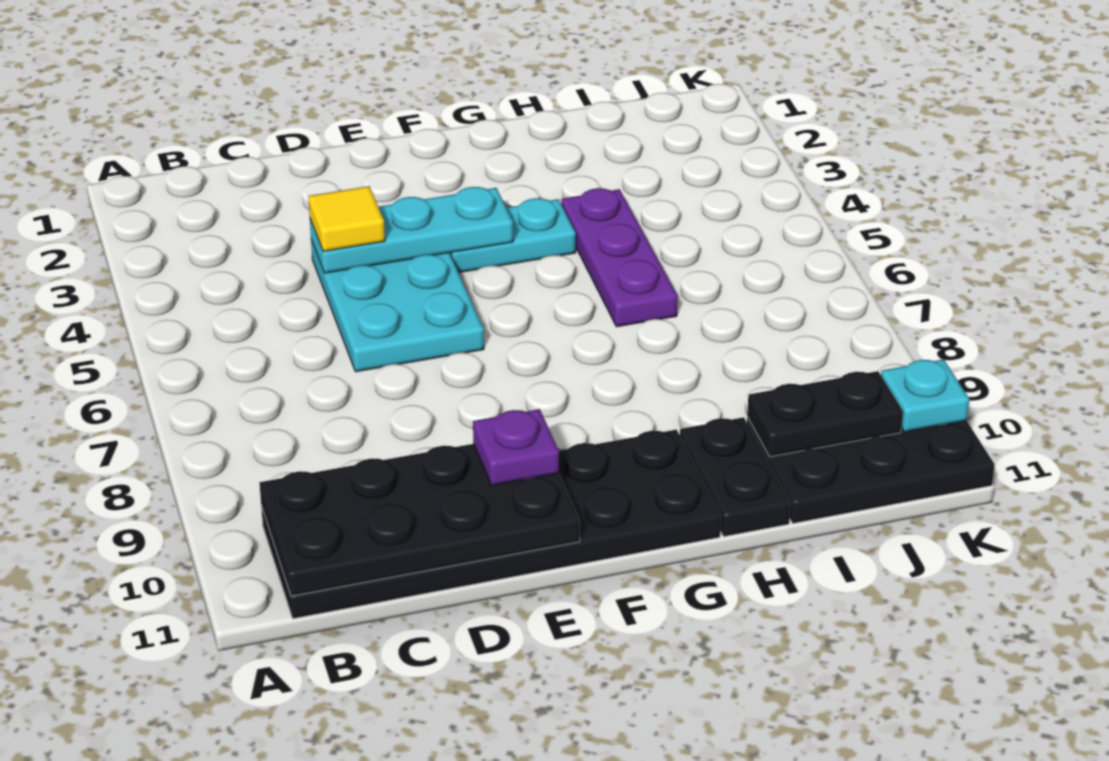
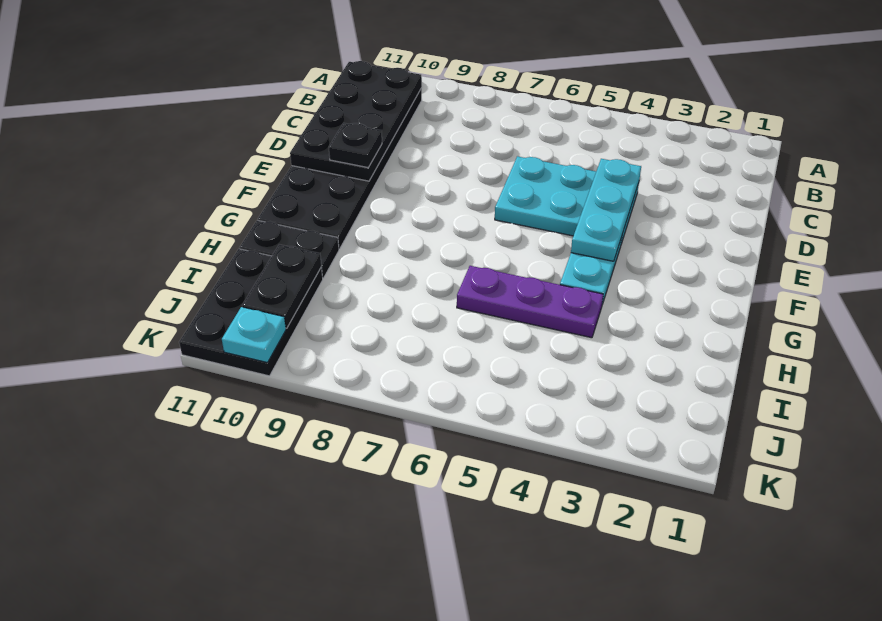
yellow 1x1 tile [308,186,385,251] -> none
purple 1x1 plate [473,409,559,485] -> black 1x1 plate [329,123,382,168]

